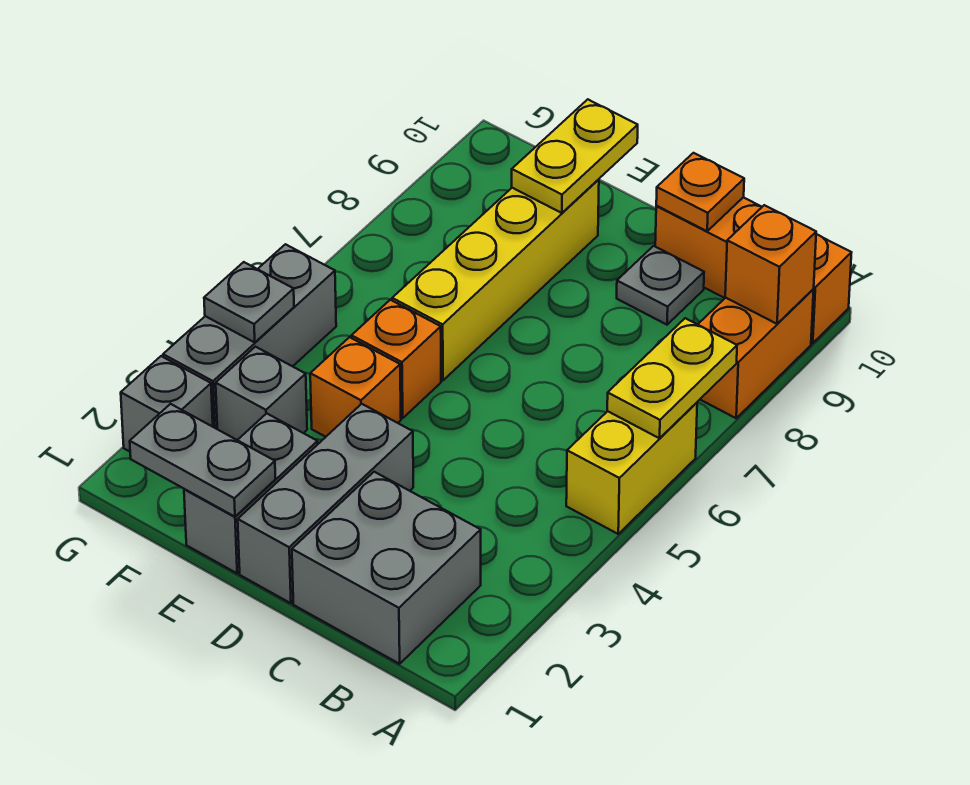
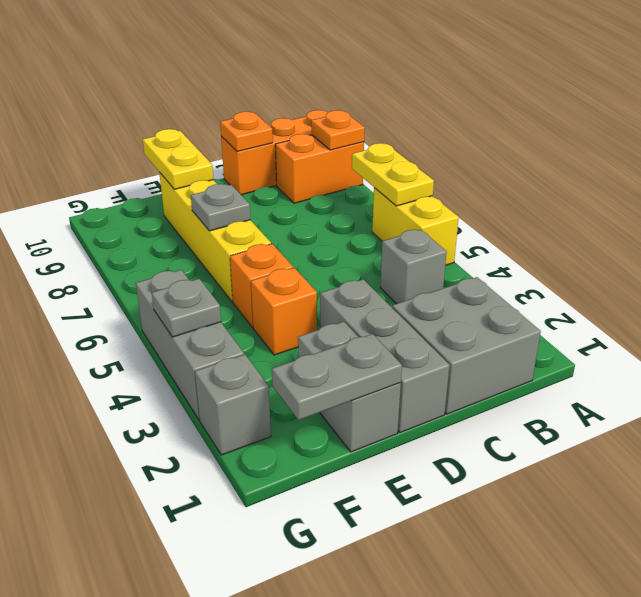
orange 1x2 brick [698,289,814,418] -> orange 1x2 brick turned to [275,134,364,203]
orange 1x1 brick [725,205,816,324] -> orange 1x1 plate [311,110,365,150]
grey 1x1 plate [617,246,704,325] -> grey 1x1 plate moved to [191,184,251,231]
grey 1x1 brick [216,347,307,440] -> grey 1x1 brick moved to [380,230,447,304]

